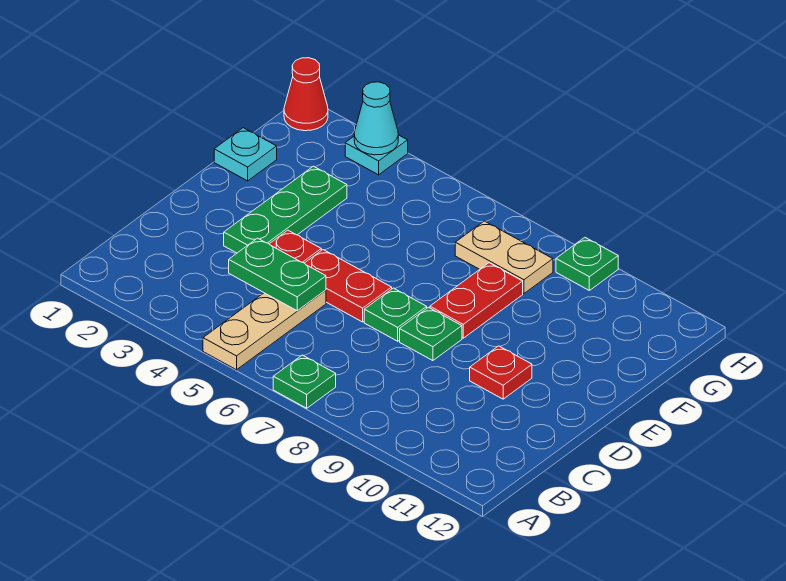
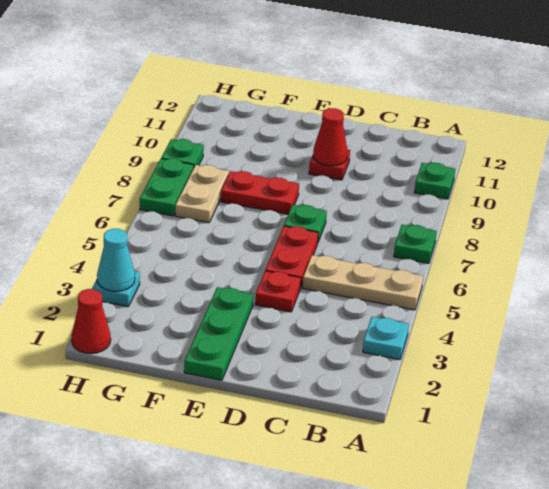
green 1x2 plate [229,238,326,311] -> green 1x2 plate moved to [140,159,194,216]
green 1x3 plate [224,166,347,253] -> green 1x3 plate turned to [184,287,253,380]
green 1x1 plate [400,307,462,361] -> green 1x1 plate moved to [414,163,455,199]
none -> red 1x1 cone [313,108,347,166]
cyan 1x1 plate [214,128,277,181] -> cyan 1x1 plate moved to [363,317,409,360]

